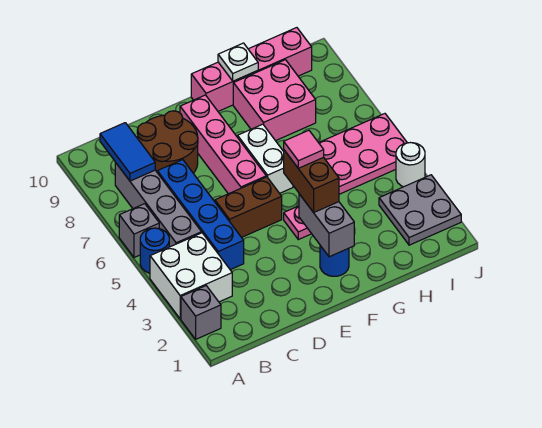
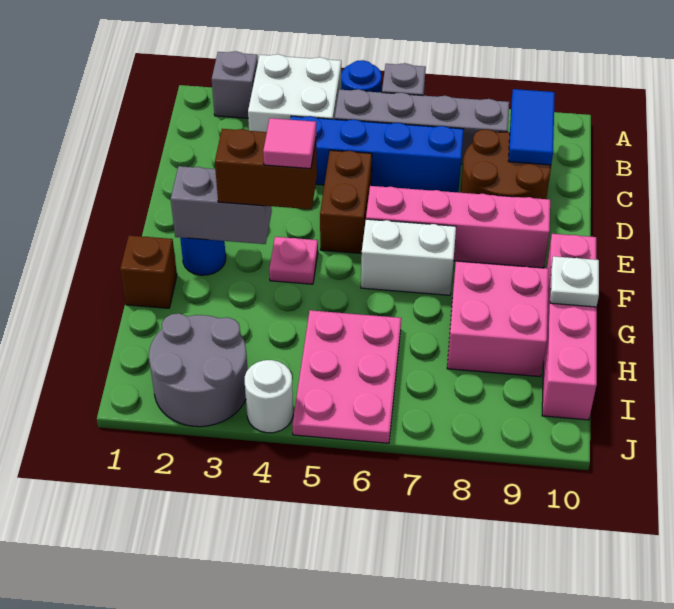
blue 1x2 tile [100,123,155,181] -> blue 1x2 tile turned to [508,89,555,165]
none -> brown 1x1 brick [120,236,177,308]
grey 2x2 plate [379,175,461,245] -> grey 2x2 round brick [149,313,248,427]

